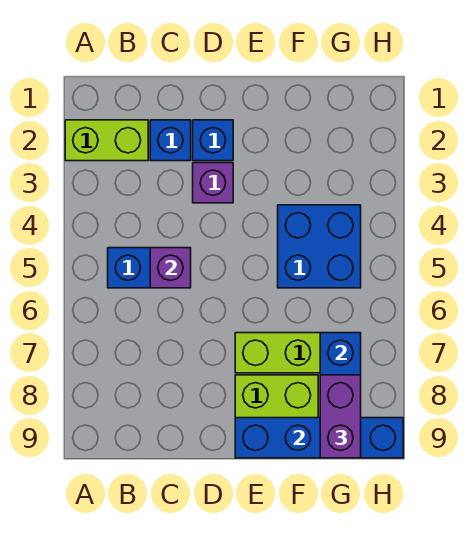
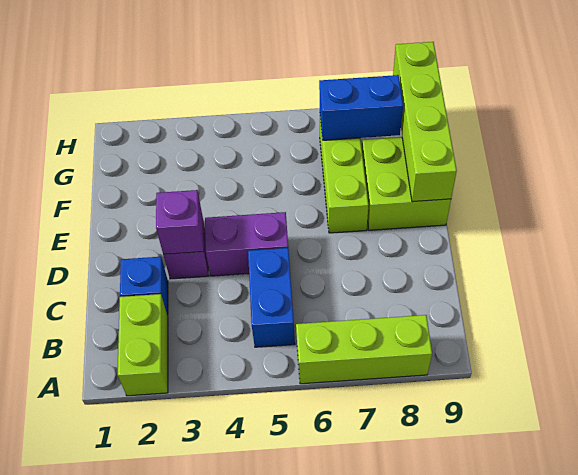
none -> lime 1x3 brick [296,315,432,384]
purple 1x1 brick [150,248,191,288] -> purple 1x1 brick moved to [156,190,204,255]
blue 1x1 brick [193,120,233,161] -> none
blue 1x4 brick [235,418,403,458] -> lime 1x4 brick [393,42,457,202]
blue 2x2 brick [278,205,361,288] -> none
purple 1x2 brick [320,375,361,458] -> purple 1x2 brick moved to [205,212,288,276]

